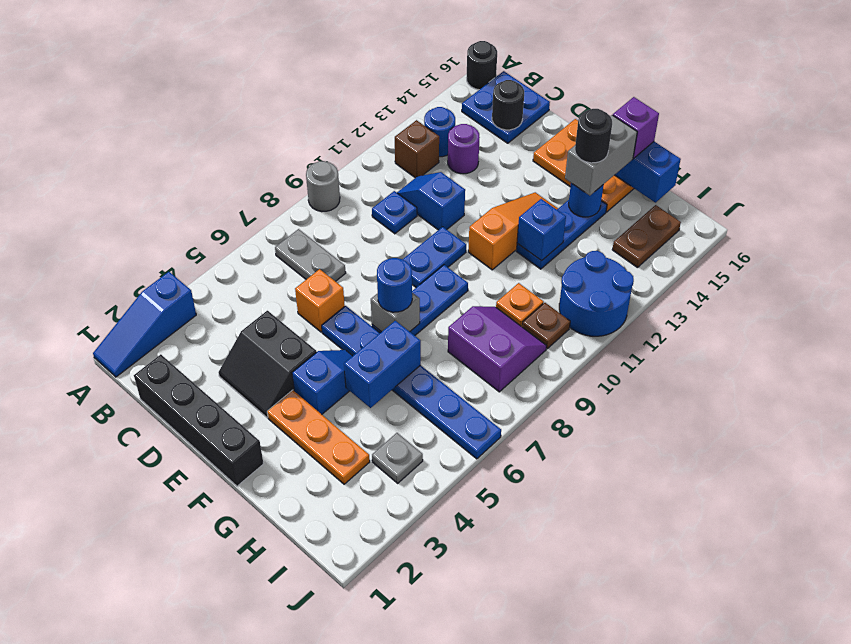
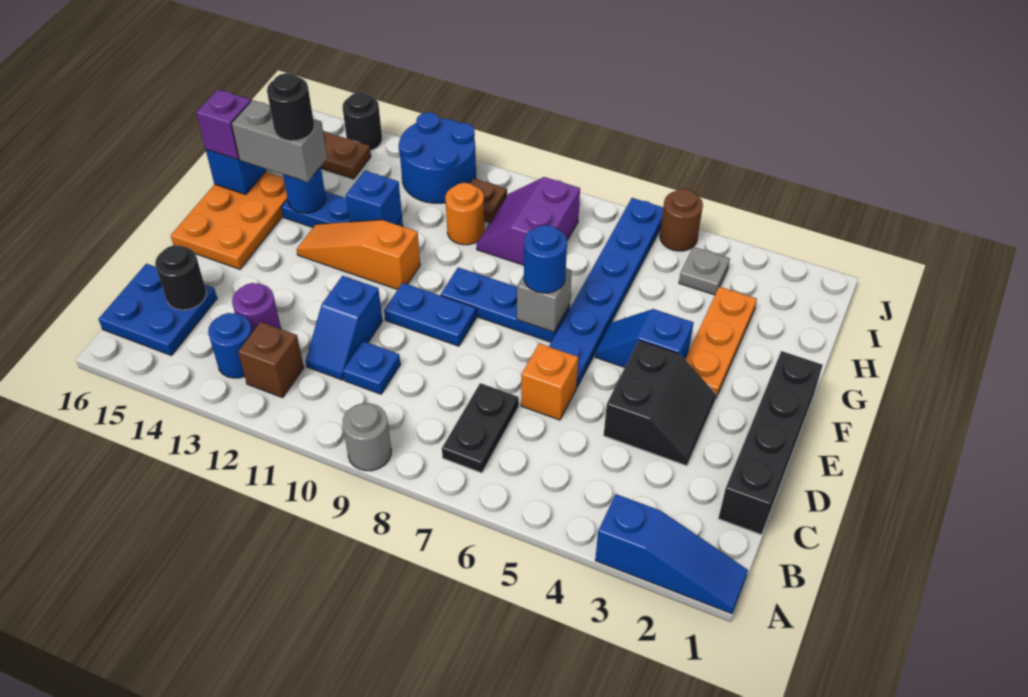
black 1x1 round brick [467,41,497,90] -> black 1x1 round brick moved to [343,92,382,151]
grey 1x2 plate [275,229,346,281] -> black 1x2 plate [442,383,519,473]
blue 1x2 brick [344,321,421,408] -> none
orange 1x1 plate [496,283,544,327] -> orange 1x1 round brick [445,183,485,245]
none -> brown 1x1 round brick [660,189,703,251]

